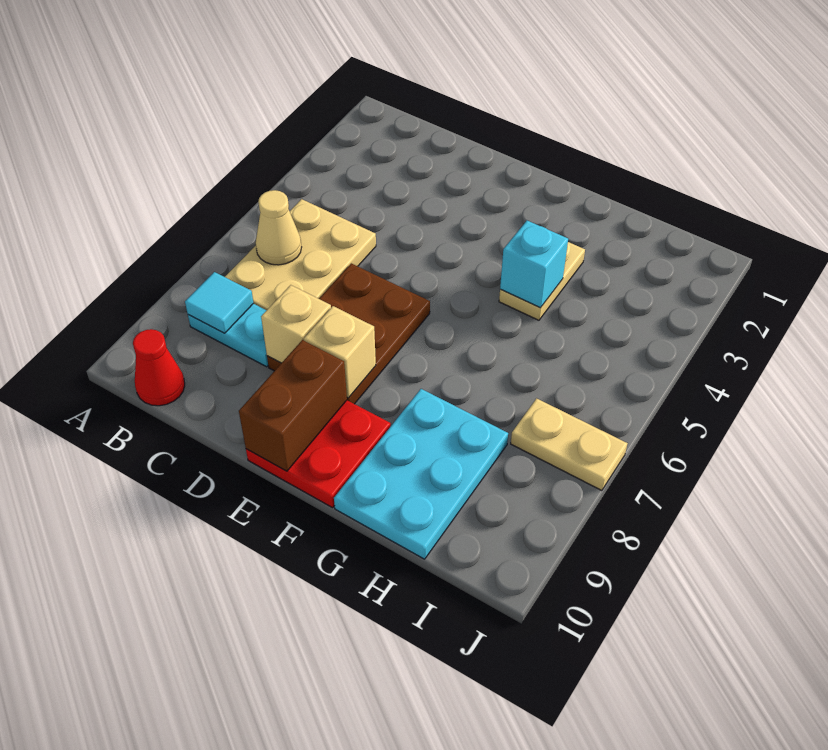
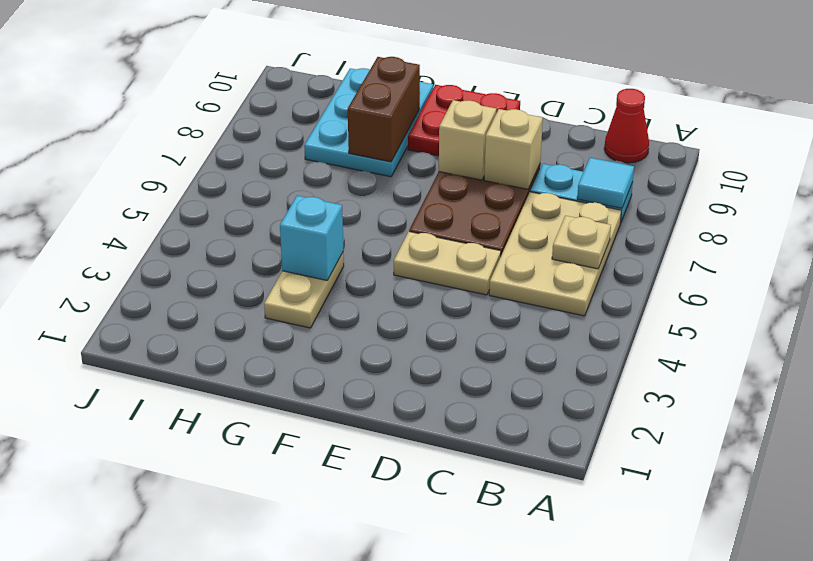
tan 1x1 cone [256,190,302,265] -> tan 1x1 plate [552,216,611,269]
brown 1x2 brick [239,340,347,471] -> brown 1x2 brick moved to [348,57,420,162]
tan 1x2 plate [511,398,628,491] -> tan 1x2 plate moved to [394,232,501,295]

